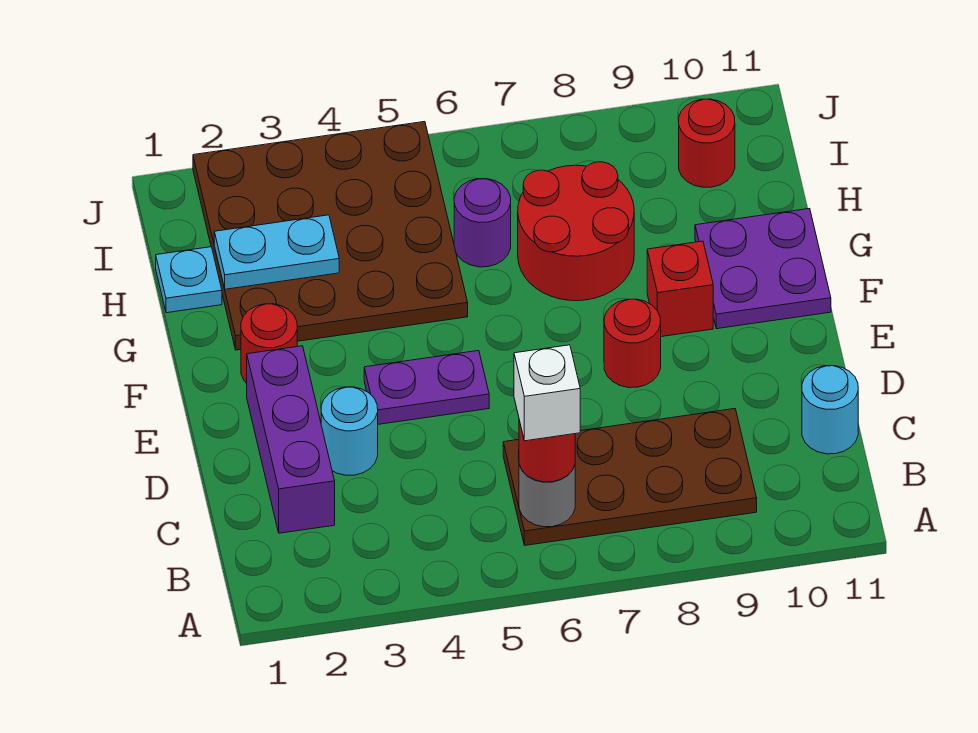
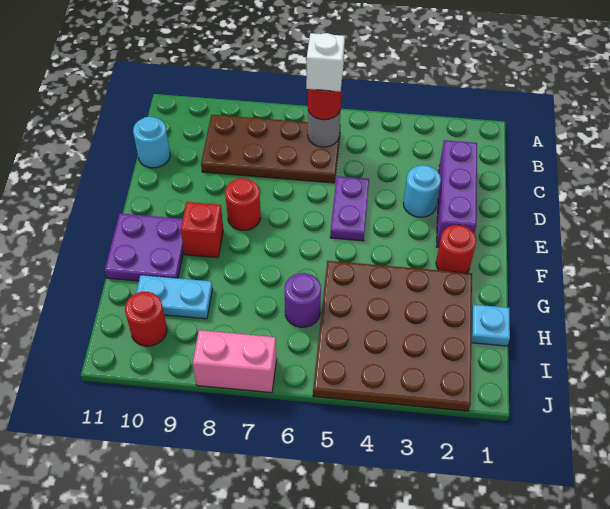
purple 1x2 plate [364,351,489,424] -> purple 1x2 plate turned to [330,176,369,241]
red 2x2 round brick [518,162,634,301] -> none
cyan 1x2 plate [214,215,339,289] -> cyan 1x2 plate moved to [136,275,213,319]
none -> pink 1x2 brick [193,330,277,393]

